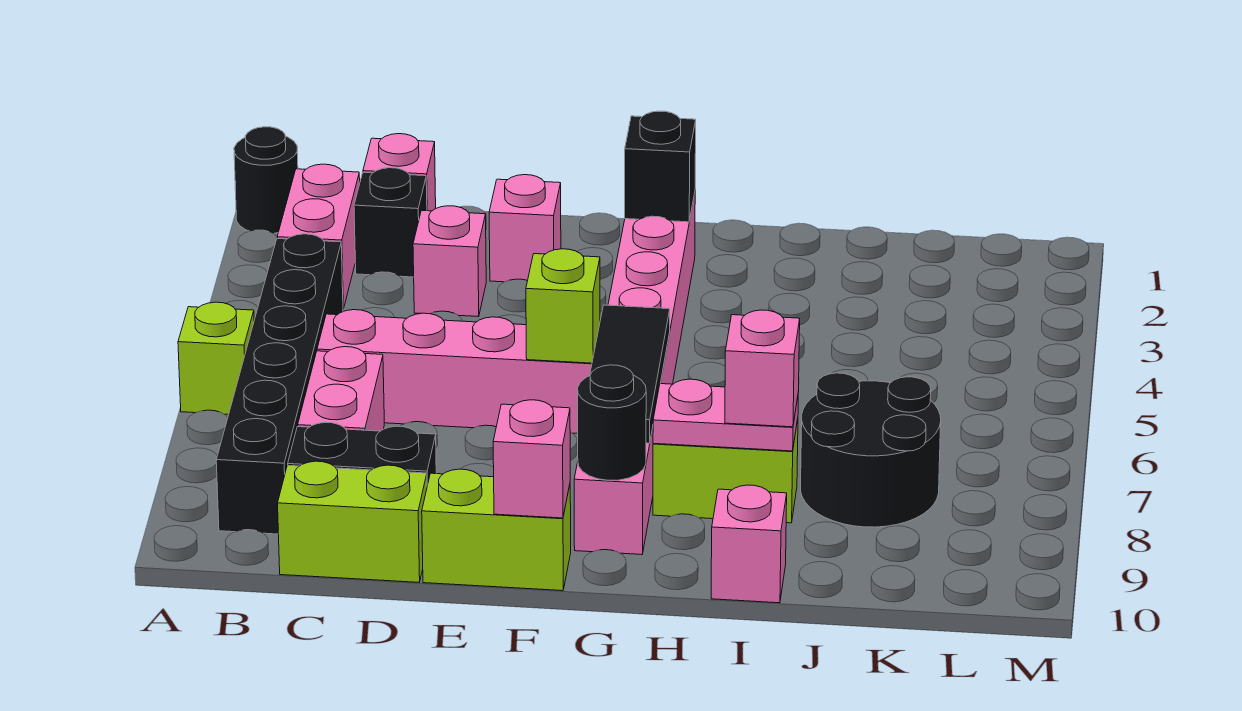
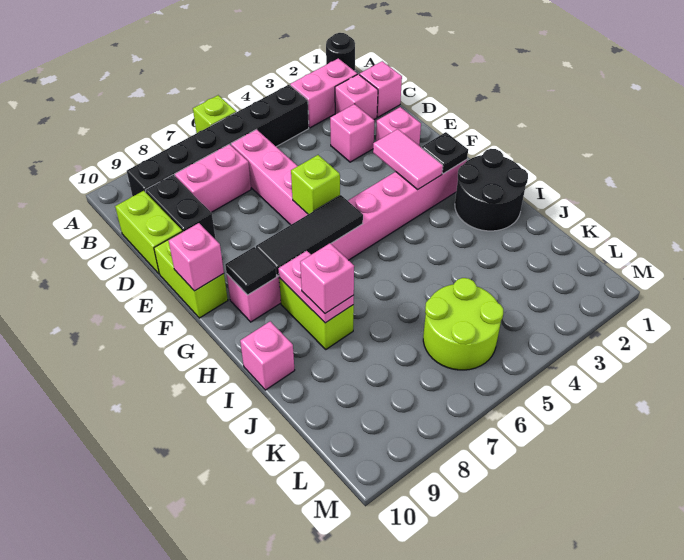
black 1x1 brick [354,168,427,277] -> pink 1x1 brick [335,74,378,119]
none -> pink 1x2 tile [373,129,443,189]
black 1x1 brick [625,111,696,222] -> black 1x1 plate [422,132,468,174]
black 1x1 round brick [578,365,646,480] -> black 1x1 tile [225,247,277,295]
black 2x2 round brick [801,373,941,527] -> black 2x2 round brick moved to [455,149,528,231]
none -> lime 2x2 round brick [423,278,503,370]

